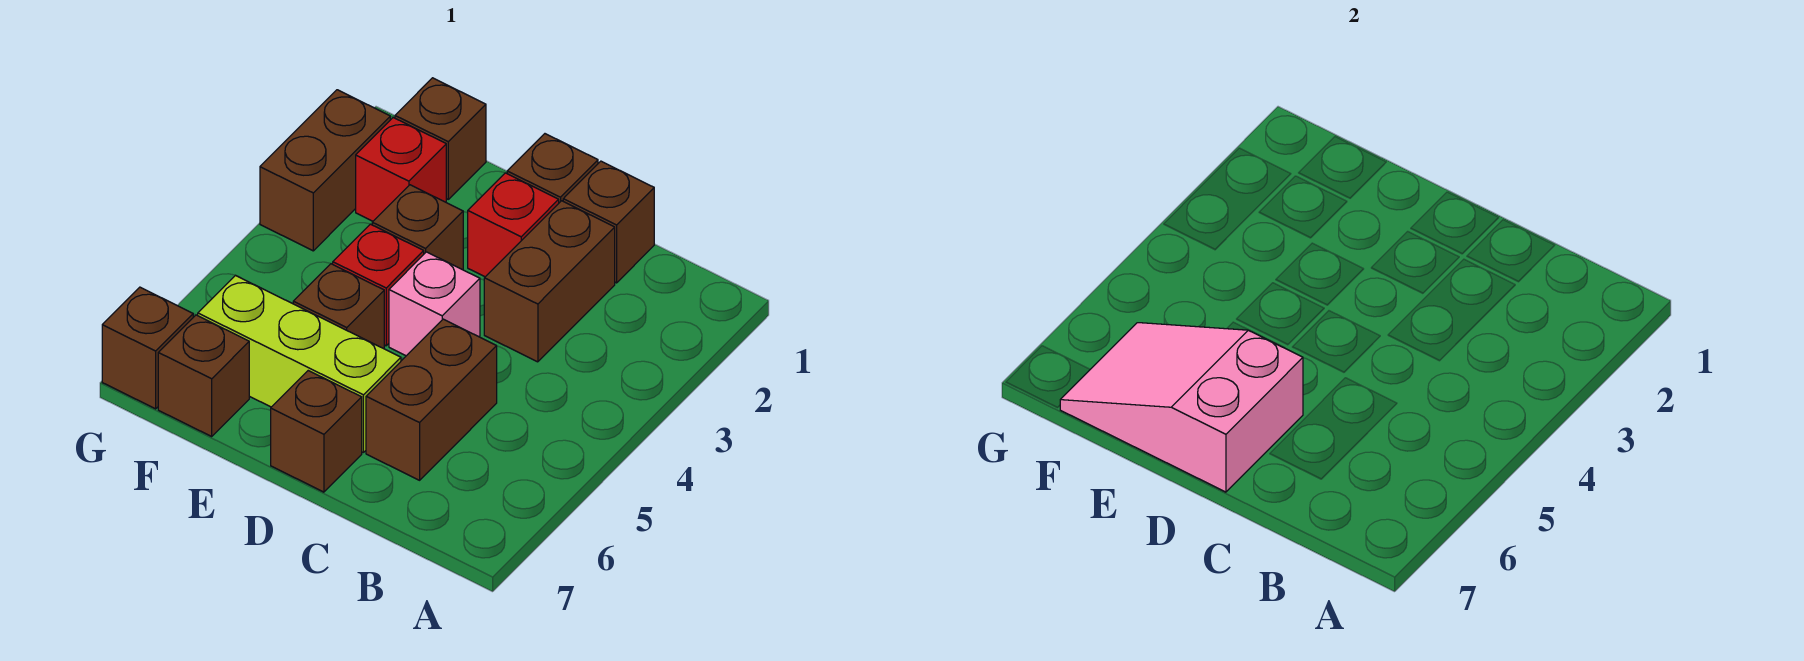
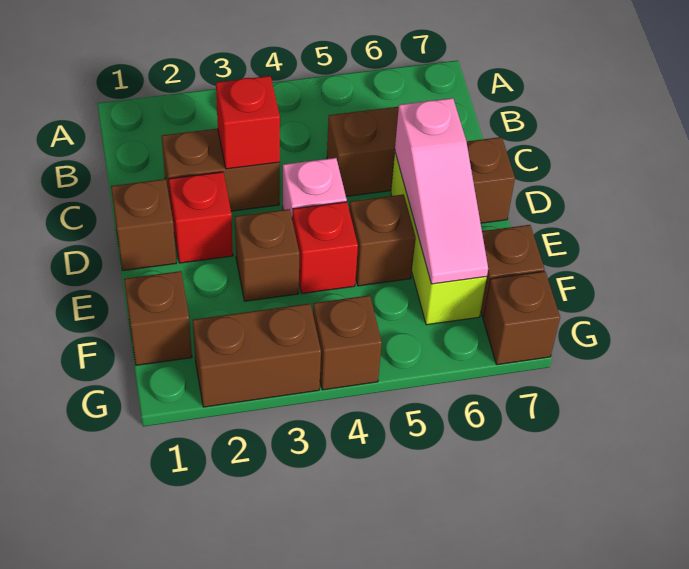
brown 1x1 brick [563,161,654,283] -> brown 1x1 brick moved to [313,295,382,390]
pink 2x3 slope [1060,323,1303,492] -> pink 1x3 slope [395,98,488,284]
red 1x1 brick [356,117,446,221] -> red 1x1 brick moved to [216,76,280,169]

